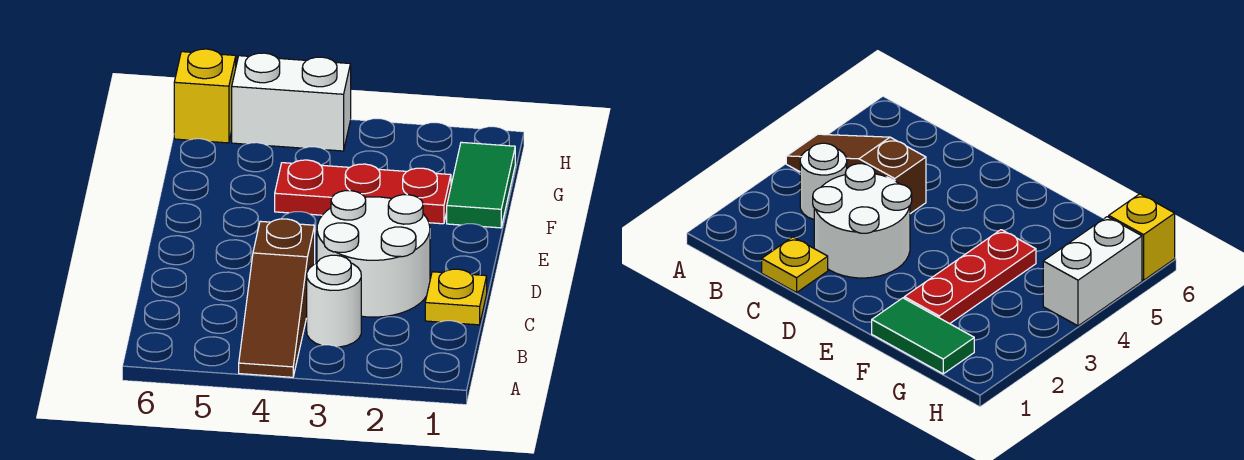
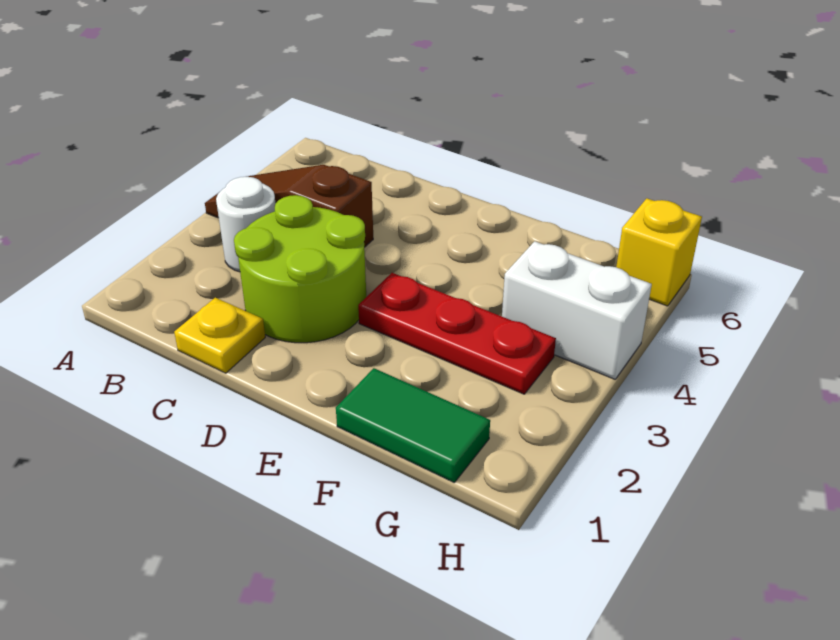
white 2x2 round brick [317,191,430,317] -> lime 2x2 round brick [234,195,366,343]
red 1x3 plate [275,160,451,224] -> red 1x3 plate turned to [358,273,556,394]
white 1x2 brick [232,53,351,151] -> white 1x2 brick turned to [502,241,652,379]

